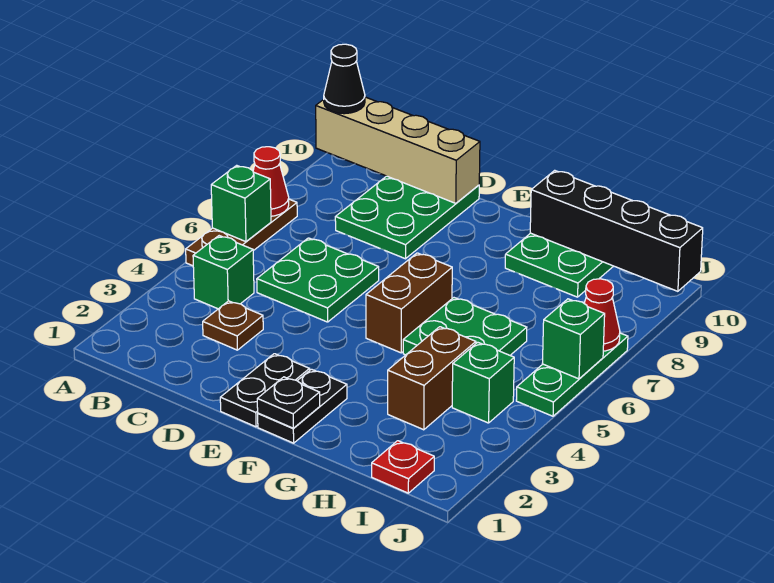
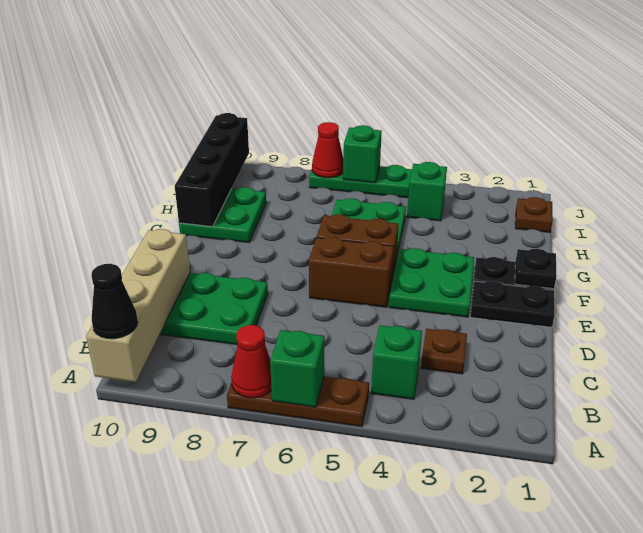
green 2x2 plate [257,238,379,322] -> green 2x2 plate moved to [389,248,474,317]
brown 1x2 brick [388,327,476,430] -> brown 1x2 brick moved to [309,237,394,307]
red 1x1 plate [372,441,434,493] -> brown 1x1 plate [515,197,553,232]

